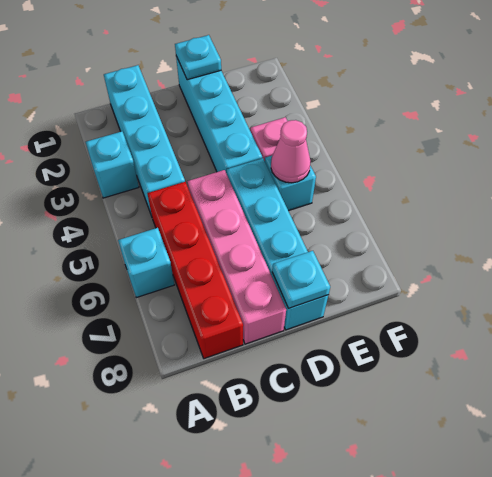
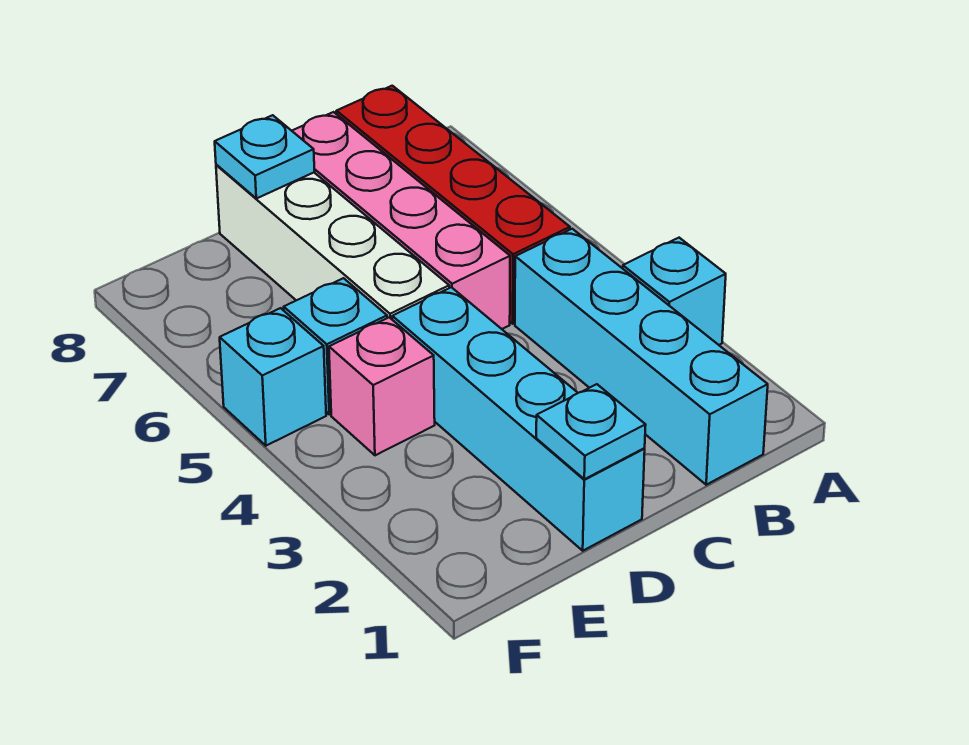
cyan 1x1 brick [118,228,174,298] -> cyan 1x1 brick moved to [220,308,326,446]
cyan 1x4 brick [227,158,328,330] -> white 1x4 brick [216,165,449,319]
pink 1x1 cone [271,120,311,183] -> none

